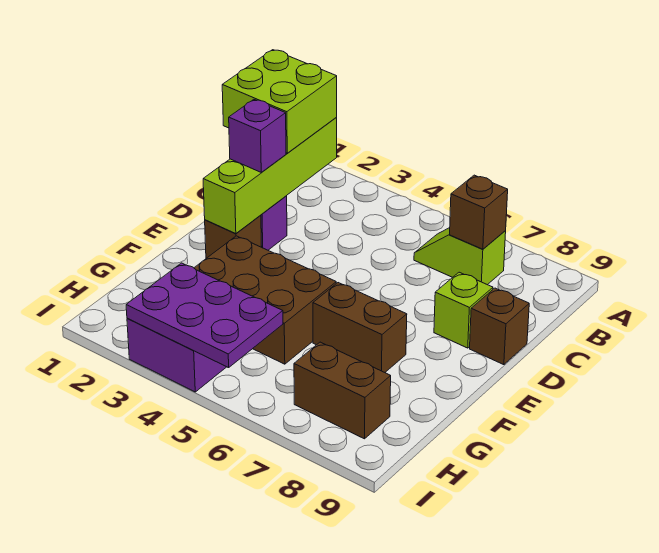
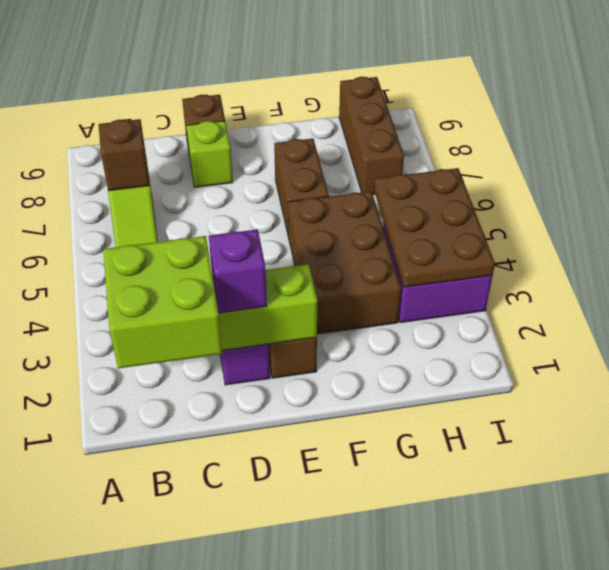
purple 2x3 plate [126,263,283,368] -> brown 2x3 plate [374,168,495,287]
brown 1x2 brick [294,342,391,439] -> brown 1x3 brick [339,77,404,195]

